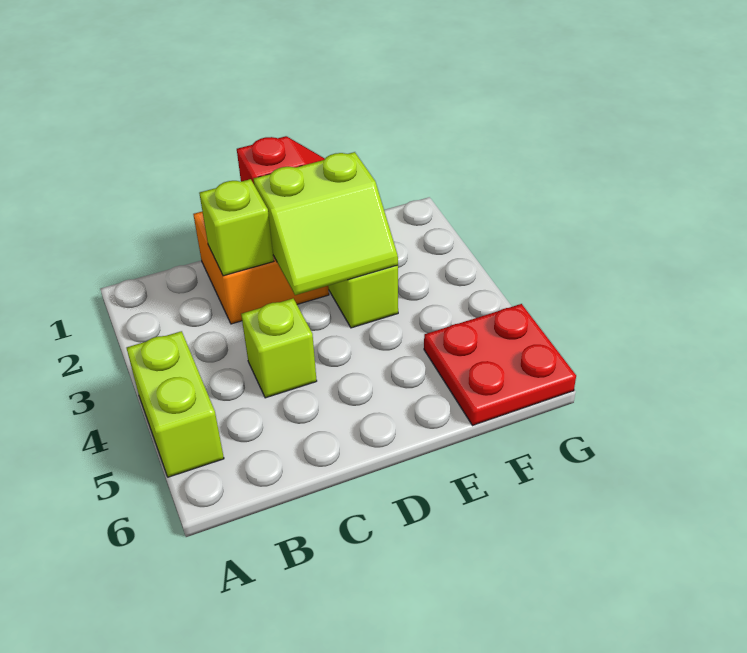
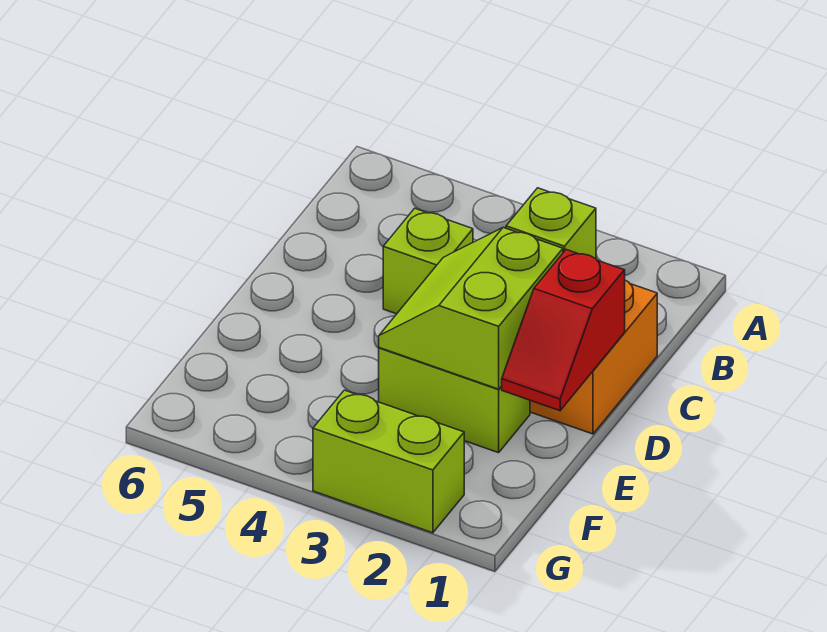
lime 1x2 brick [127,331,224,477] -> lime 1x2 brick moved to [313,390,464,533]
red 2x2 plate [424,304,576,426] -> none

